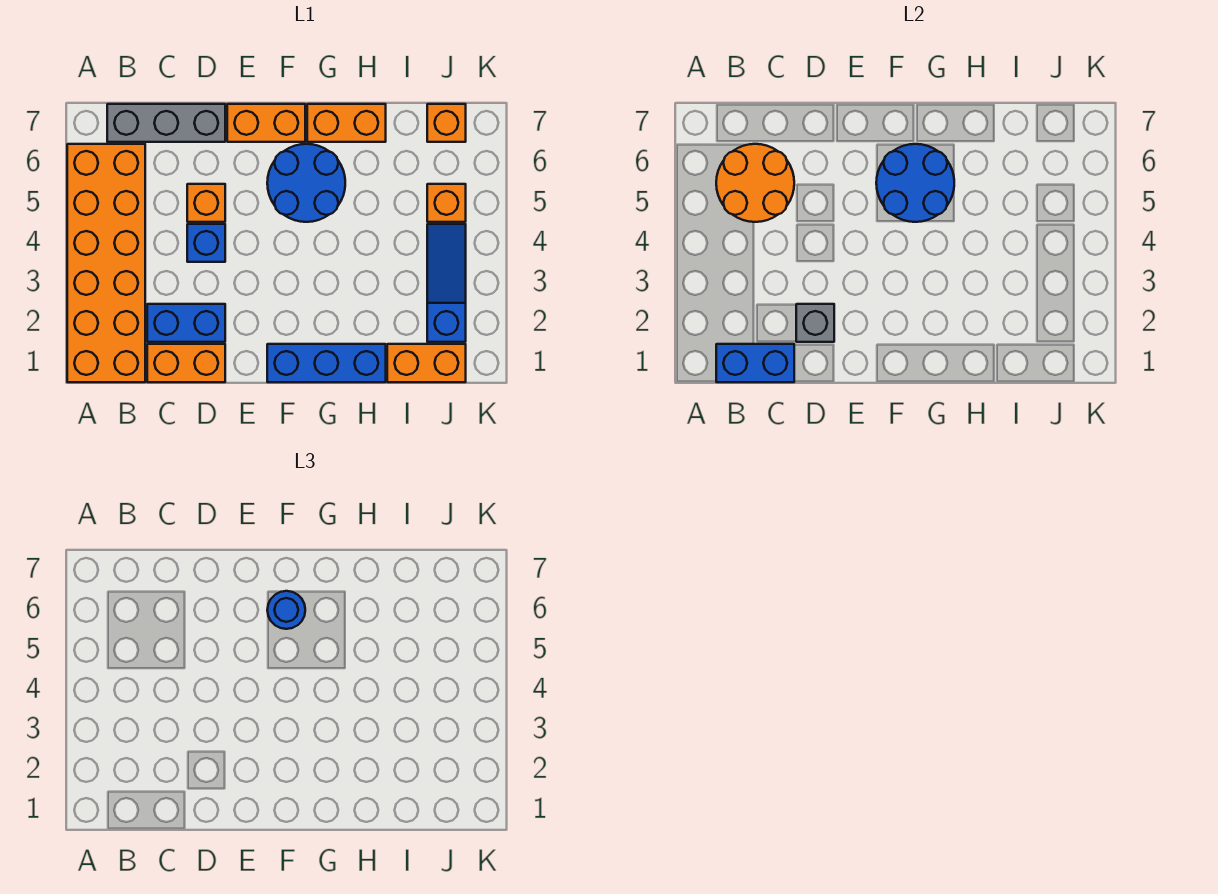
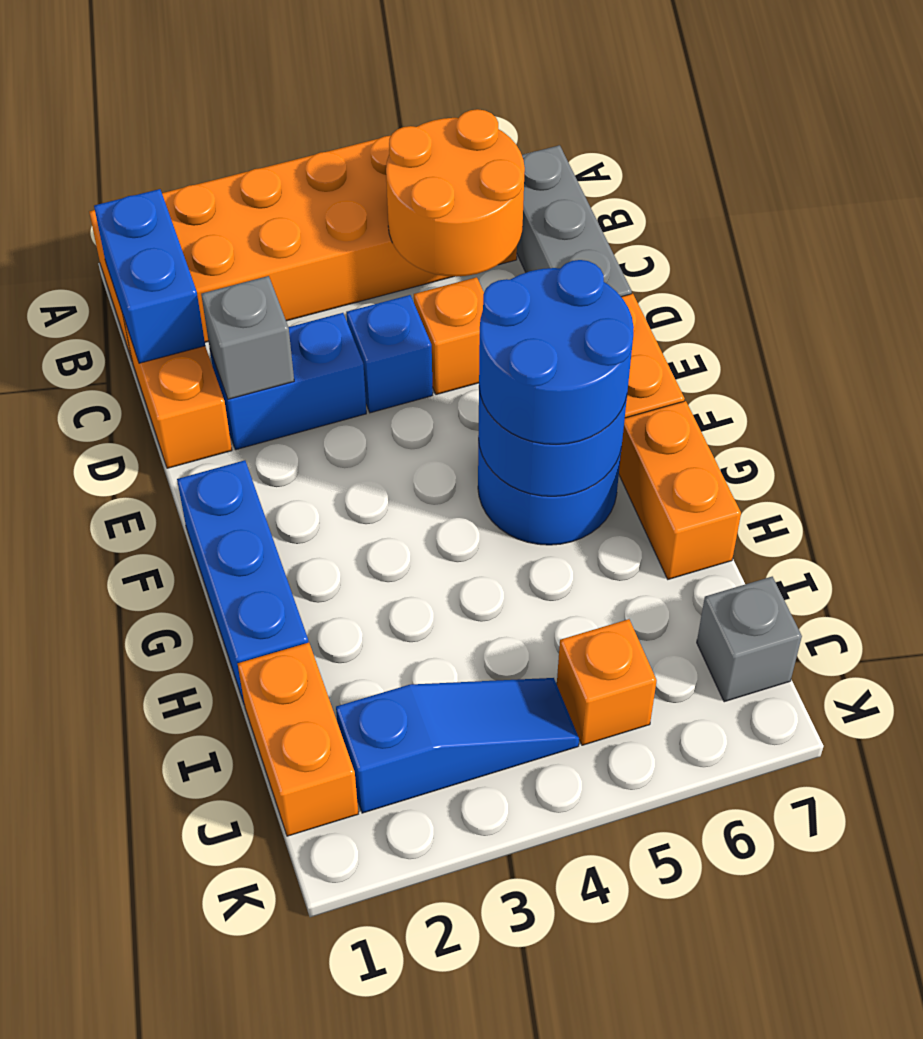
blue 1x2 brick [147,304,225,342] -> blue 1x2 brick turned to [210,313,366,450]
blue 1x1 round brick [267,591,305,629] -> blue 2x2 round brick [479,260,634,444]
orange 1x1 brick [427,104,466,142] -> grey 1x1 brick [697,577,802,702]

